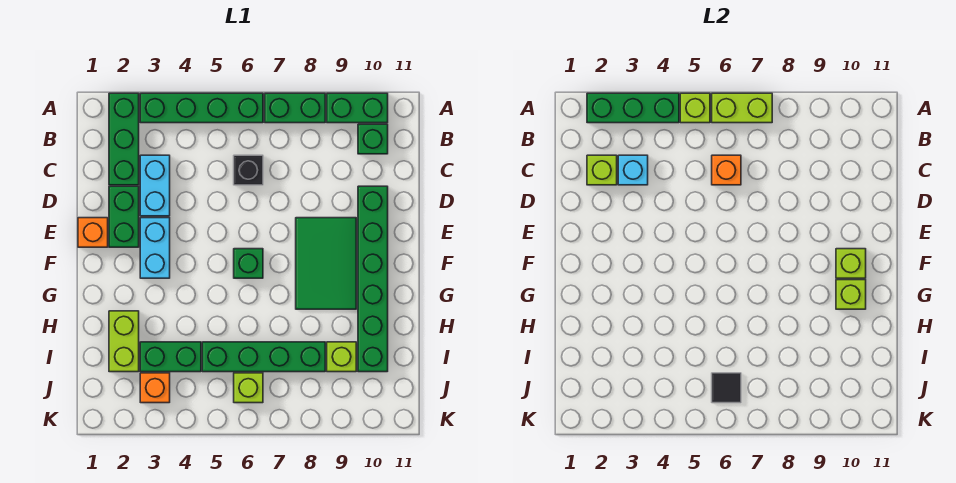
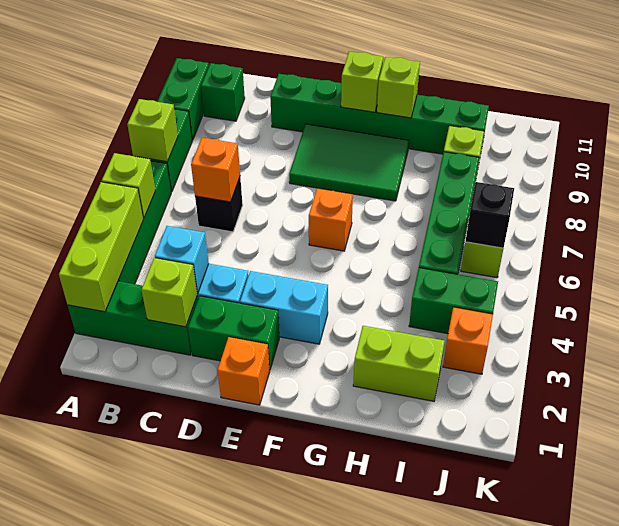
green 1x3 brick [587,93,679,123] -> lime 1x3 brick [59,182,144,312]
lime 1x2 brick [712,93,772,123] -> lime 1x1 brick [127,99,178,162]
green 1x1 brick [234,249,263,278] -> orange 1x1 brick [309,188,353,251]
green 1x2 brick [140,342,201,372] -> green 1x2 brick turned to [409,268,498,334]
black 1x1 tile [712,373,741,403] -> black 1x1 brick [465,182,514,248]

